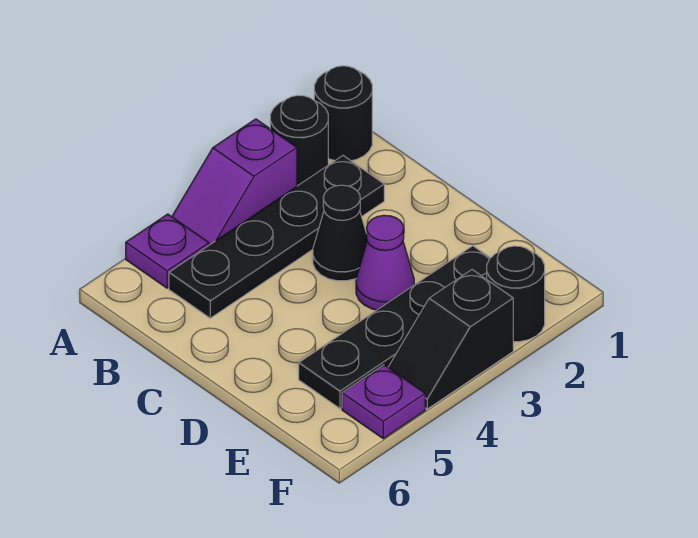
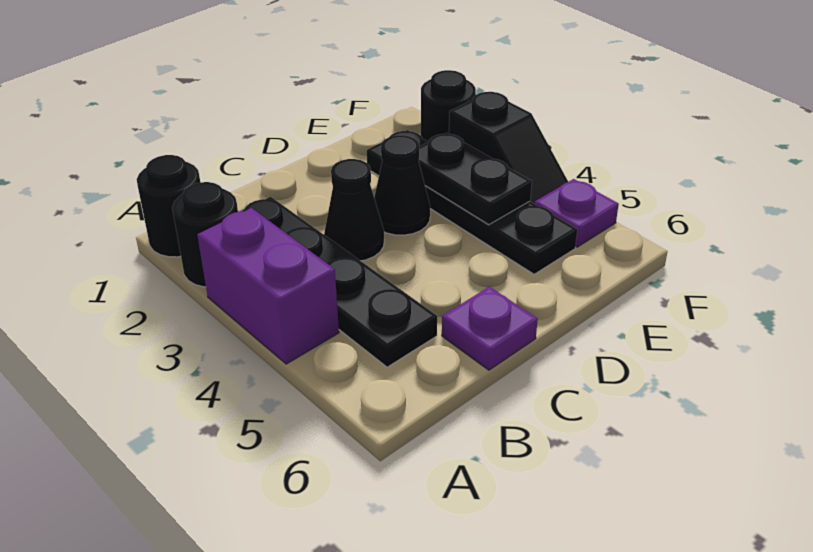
purple 1x2 slope [172,119,297,245] -> purple 1x2 brick [197,208,339,364]
purple 1x1 plate [126,214,209,288] -> purple 1x1 plate moved to [442,287,538,370]
purple 1x1 cone [356,215,414,310] -> black 1x1 cone [374,135,430,235]
none -> black 1x2 plate [419,133,532,225]

